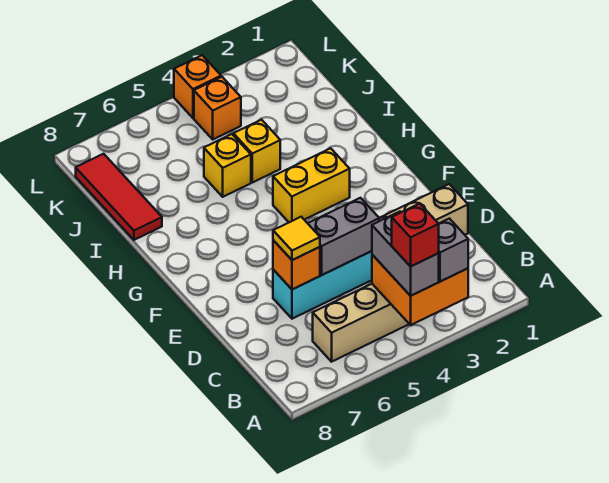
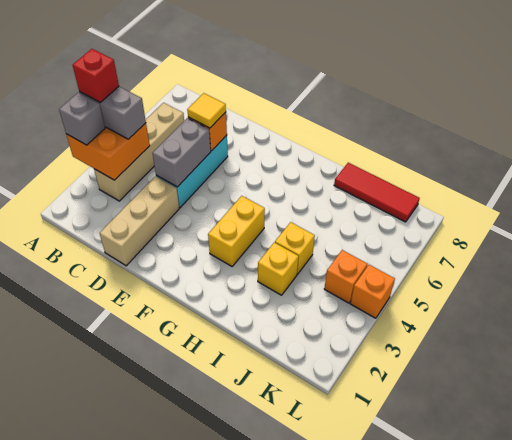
yellow 1x1 brick [204,134,251,197] -> yellow 1x1 brick moved to [258,242,299,295]

